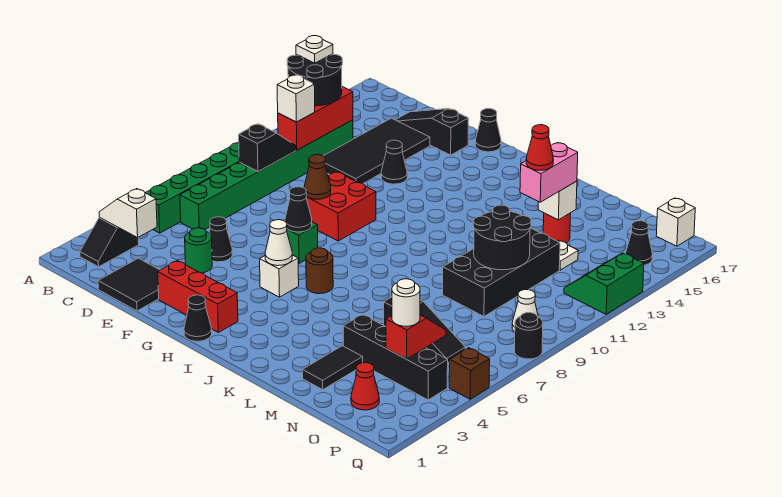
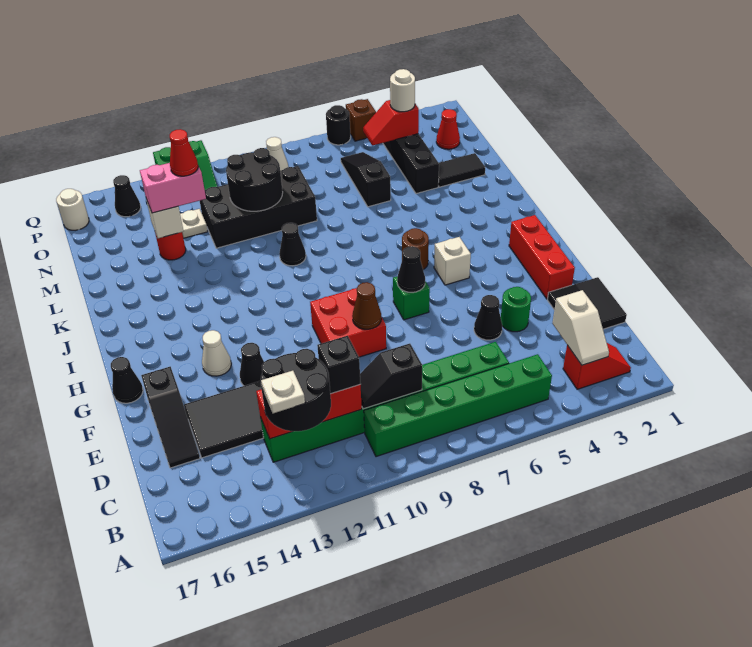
black 1x2 slope [80,217,139,267] -> red 1x2 slope [563,343,631,389]
white 1x1 brick [277,75,315,122] -> black 1x1 brick [317,336,360,394]
black 1x1 cone [184,295,212,341] -> black 1x1 cone moved to [279,223,306,266]
white 1x1 cone [265,220,292,266] -> white 1x1 cone moved to [202,330,231,376]
white 1x1 brick [656,198,695,246] -> white 1x1 round brick [56,189,89,230]
black 1x1 round brick [514,313,543,359] -> black 1x1 round brick moved to [326,105,351,145]

